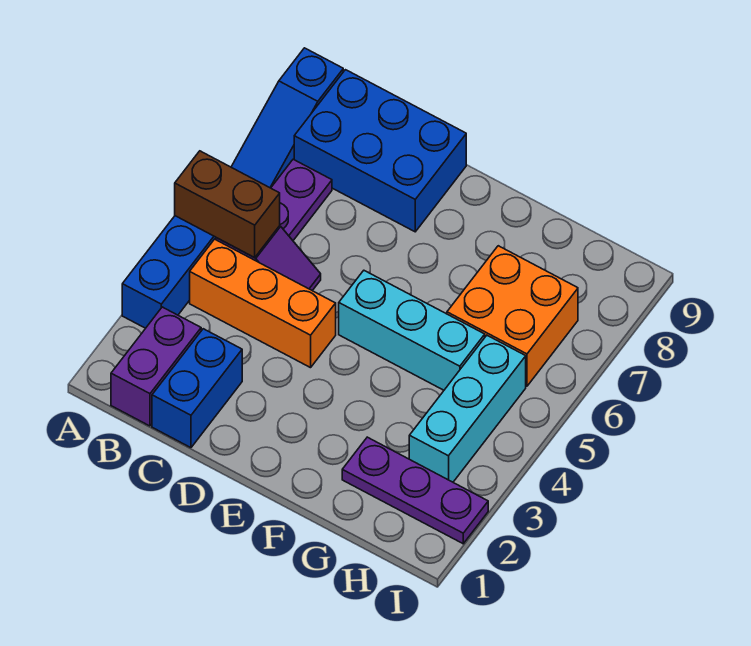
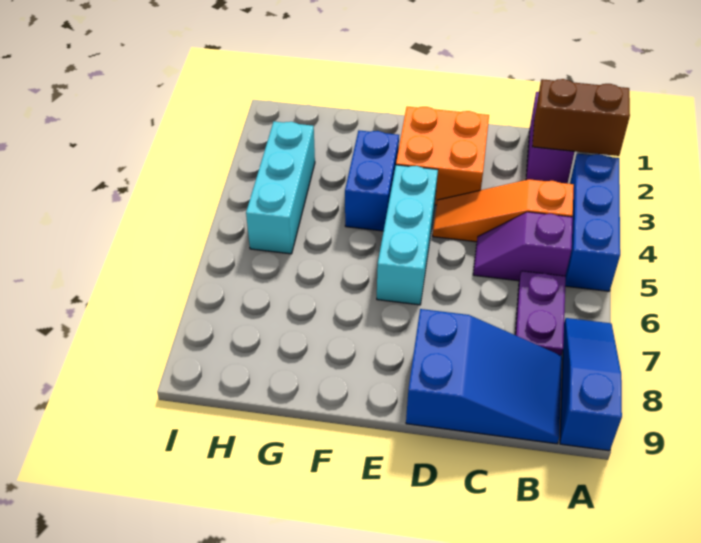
brown 1x2 brick [175,151,280,258] -> brown 1x2 brick moved to [532,79,630,156]
orange 1x3 brick [190,239,336,368] -> orange 1x3 slope [433,179,574,242]
blue 2x3 brick [294,70,466,232] -> blue 2x3 slope [406,309,562,444]
blue 1x2 brick [152,329,242,448] -> blue 1x2 brick moved to [345,130,399,231]
cyan 1x3 brick [339,271,485,390] -> cyan 1x3 brick turned to [377,165,438,305]
purple 1x3 plate [342,437,488,544] -> none
orange 2x2 brick [447,246,578,386] -> orange 2x2 brick moved to [396,107,489,205]

